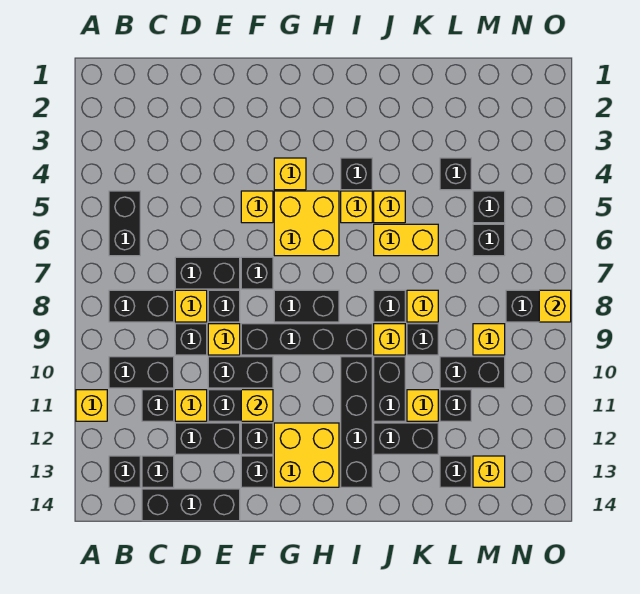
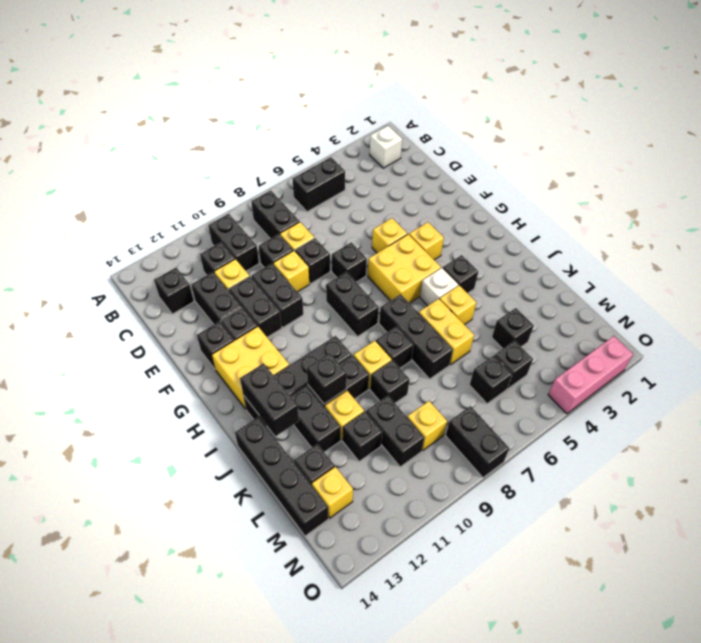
yellow 1x1 brick [76,390,107,421] -> none
none -> white 1x1 brick [370,126,402,168]
black 1x1 brick [109,456,140,487] -> black 1x1 brick moved to [307,353,347,404]
black 1x3 brick [142,489,240,521] -> black 1x3 brick moved to [379,294,453,379]
black 1x2 brick [175,257,240,289] -> black 1x2 brick moved to [240,363,299,436]
black 1x4 brick [241,324,372,355] -> black 1x4 brick moved to [235,417,328,536]
yellow 1x1 brick [241,390,273,421] -> none
yellow 1x1 brick [341,191,372,223] -> white 1x1 brick [420,268,458,306]
yellow 1x1 brick [407,290,438,322] -> none
none -> pink 1x3 brick [548,336,633,414]
yellow 1x1 brick [539,290,571,322] -> none

